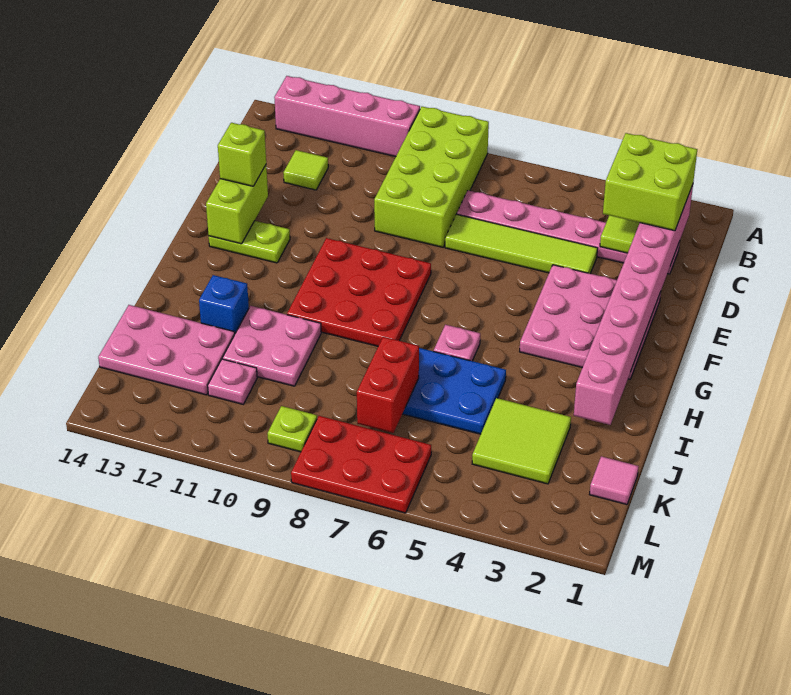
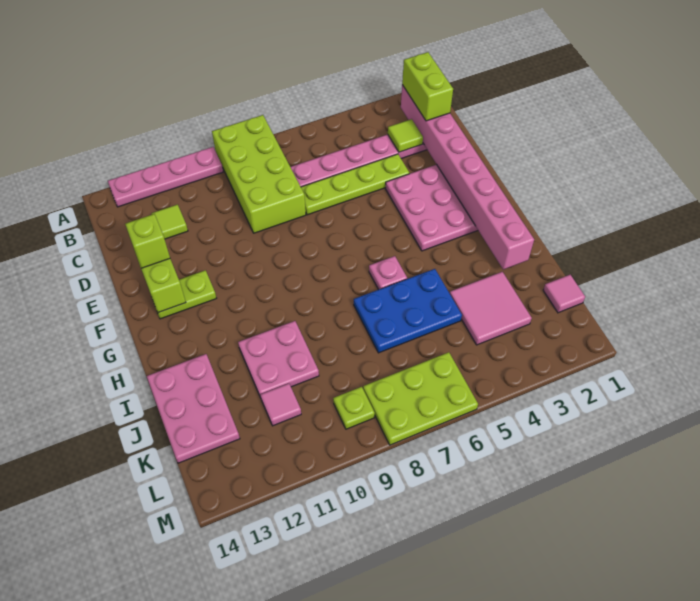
pink 1x4 brick [274,76,420,157] -> pink 1x4 plate [108,147,223,207]
lime 2x2 brick [603,133,697,231] -> lime 1x2 brick [402,52,453,121]
lime 1x4 tile [445,214,598,273] -> lime 1x4 plate [301,154,409,215]
red 3x3 plate [287,238,431,346] -> none
blue 1x1 brick [199,275,249,333] -> none
lime 2x2 tile [472,398,571,484] -> pink 2x2 tile [450,272,532,345]
red 1x2 brick [357,337,419,433] -> none
pink 2x3 plate [98,305,235,395] -> pink 2x3 plate turned to [147,354,240,463]
pink 1x1 plate [208,359,257,404] -> pink 1x1 tile [260,384,301,426]
red 2x3 plate [291,416,431,513] -> lime 2x3 plate [363,352,478,445]

